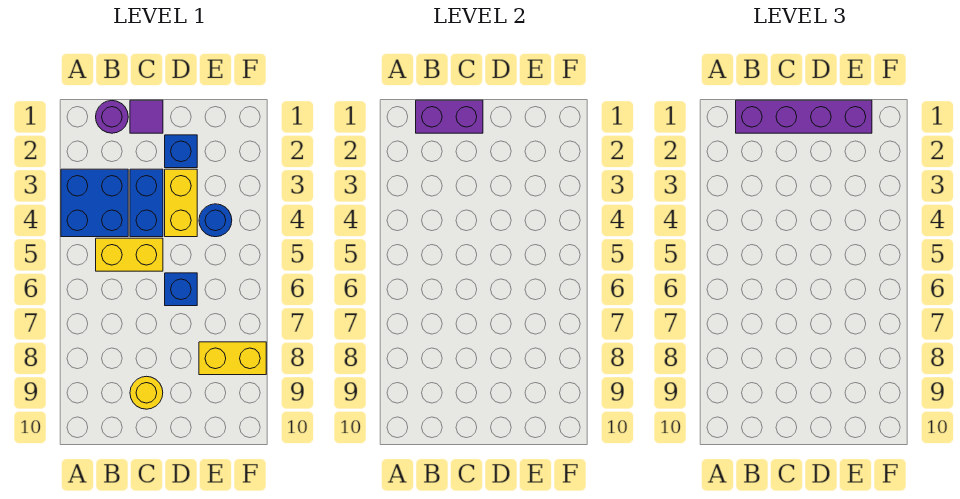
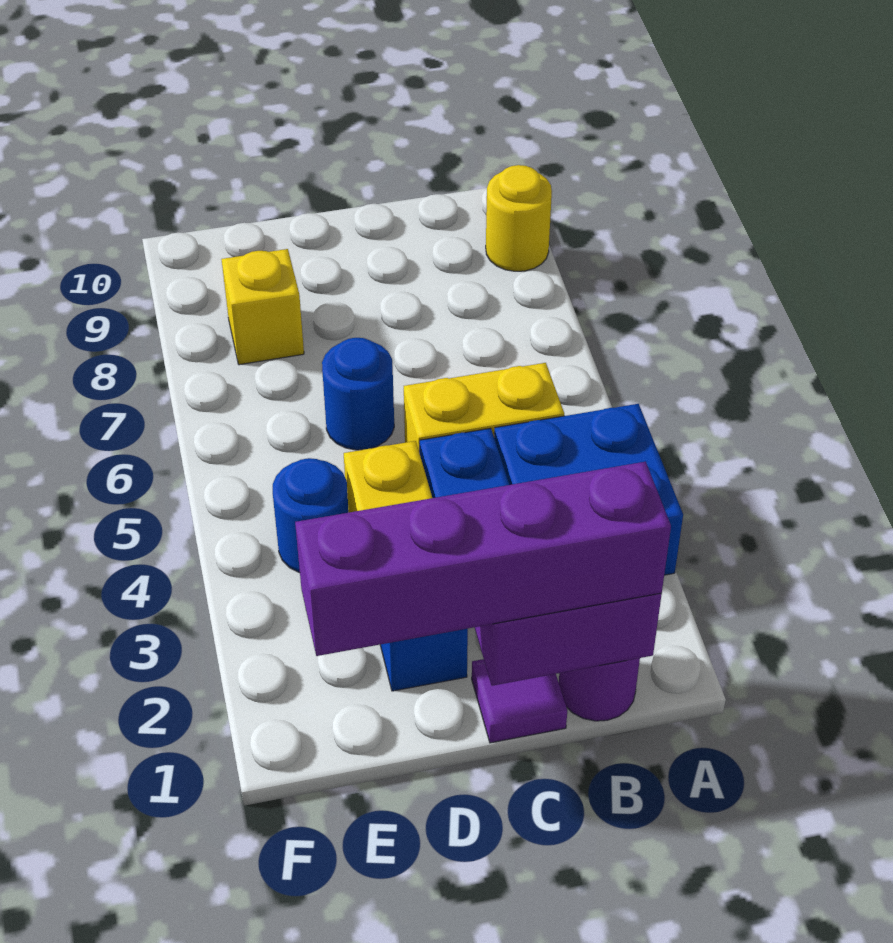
yellow 1x1 round brick [130,376,163,409] -> yellow 1x1 round brick moved to [486,165,552,271]
blue 1x1 brick [165,273,197,306] -> blue 1x1 round brick [322,338,394,450]
yellow 1x2 brick [199,342,266,375] -> yellow 1x1 brick [221,249,304,365]

